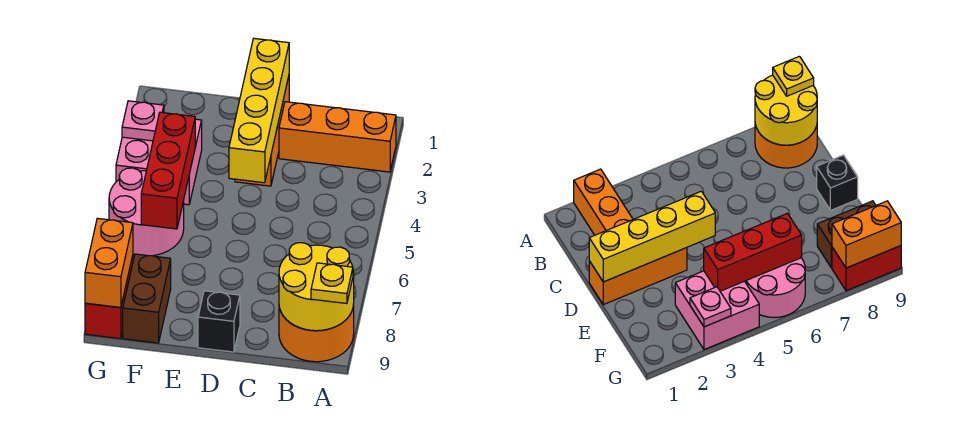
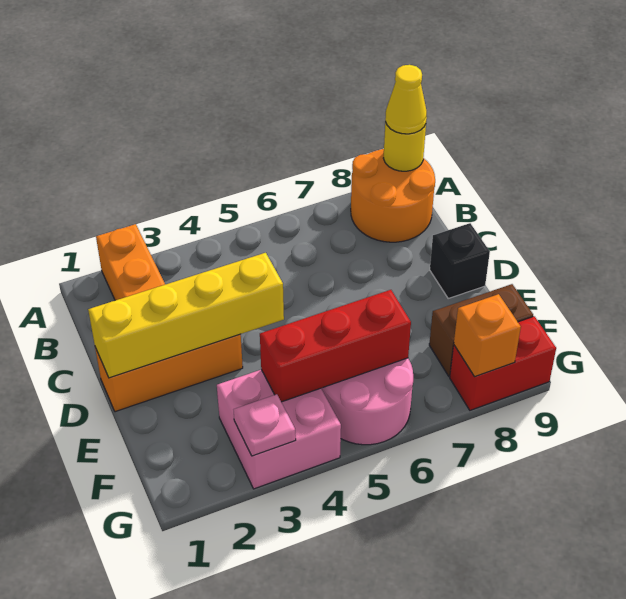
yellow 2x2 round brick [279,243,354,331] -> yellow 1x1 round brick [383,122,426,171]
yellow 1x1 plate [311,263,353,304] -> yellow 1x1 cone [385,65,427,134]
orange 1x2 brick [85,218,133,307] -> orange 1x1 brick [454,294,521,377]

